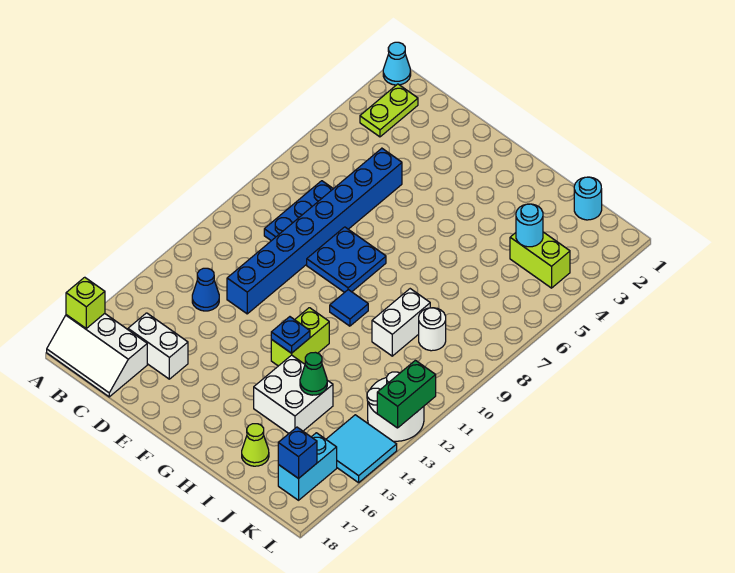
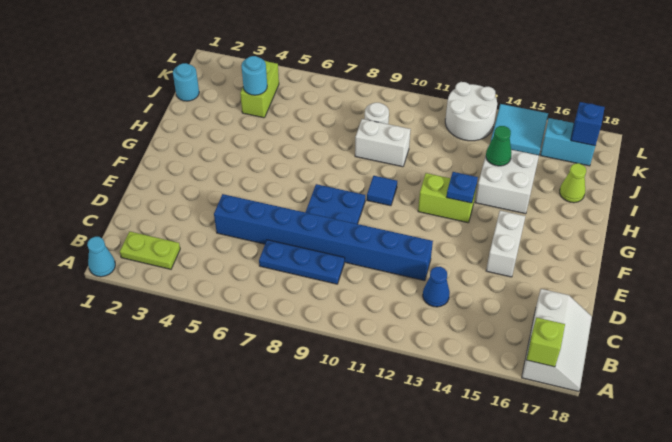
white 1x2 brick [128,313,188,379] -> white 1x2 brick moved to [486,211,525,277]
green 1x2 brick [377,360,436,428] -> none

